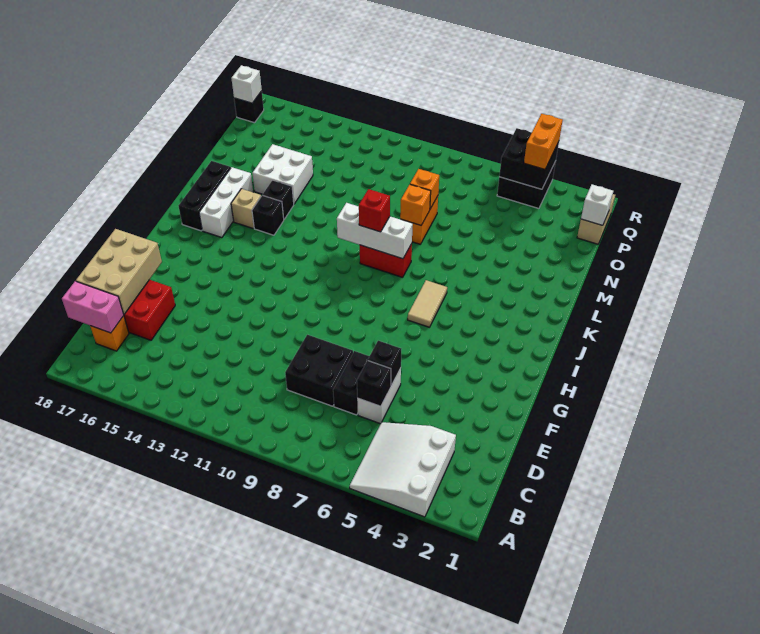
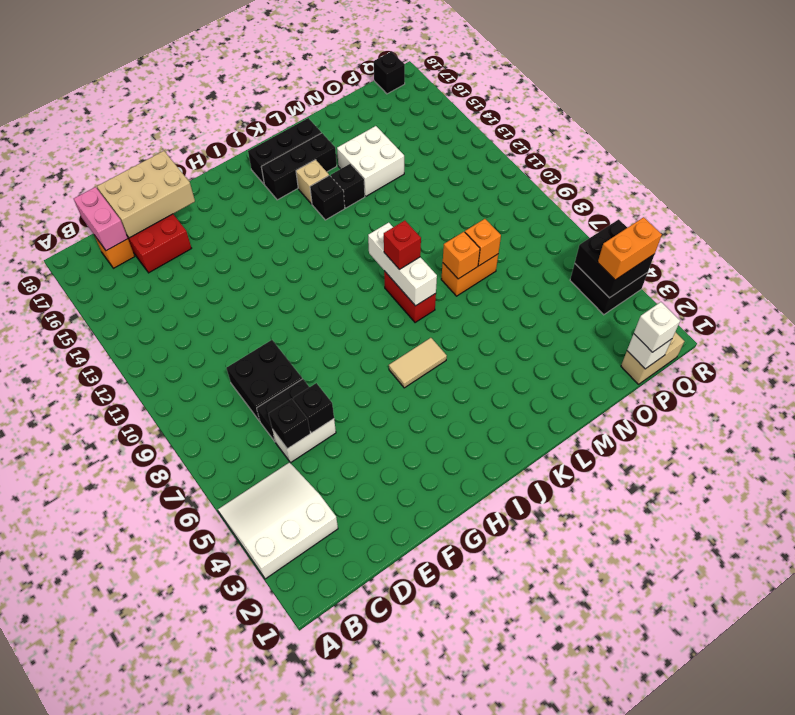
white 1x3 brick [199,167,253,238] -> black 1x3 brick [261,133,337,200]
white 1x1 brick [231,65,262,103] -> white 1x1 brick moved to [634,302,680,352]

